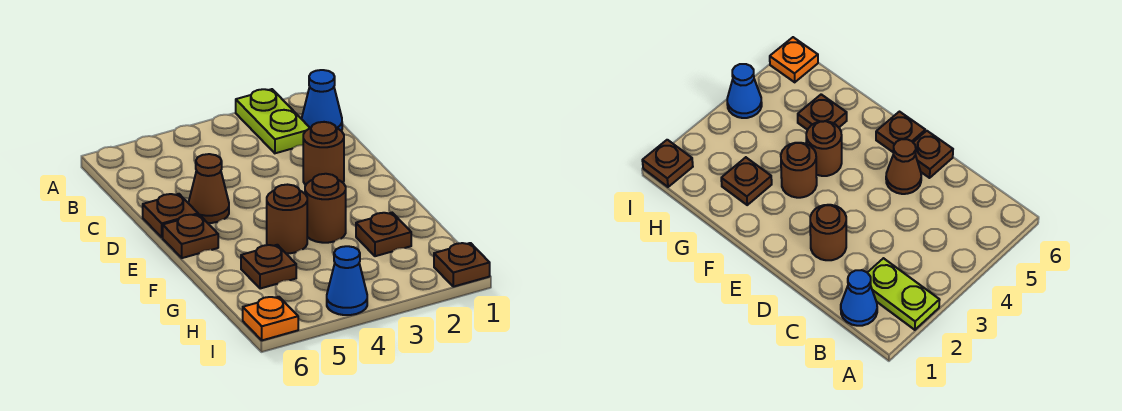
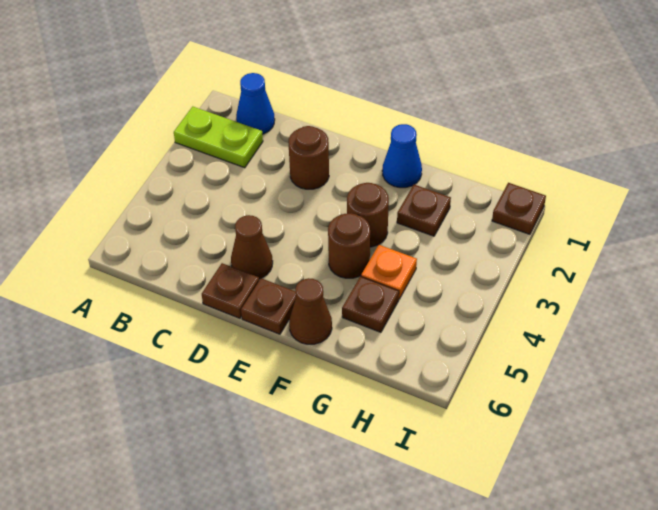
none -> brown 1x1 cone [289,278,332,344]
blue 1x1 cone [327,246,367,315] -> blue 1x1 cone moved to [382,124,422,188]
orange 1x1 plate [243,297,298,340] -> orange 1x1 plate moved to [361,245,417,299]

